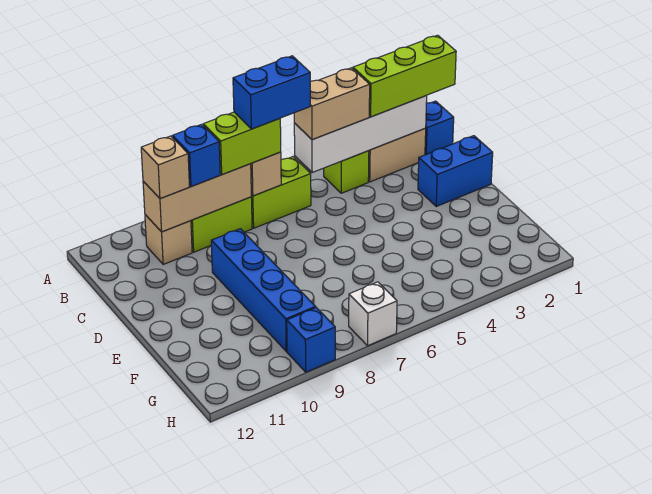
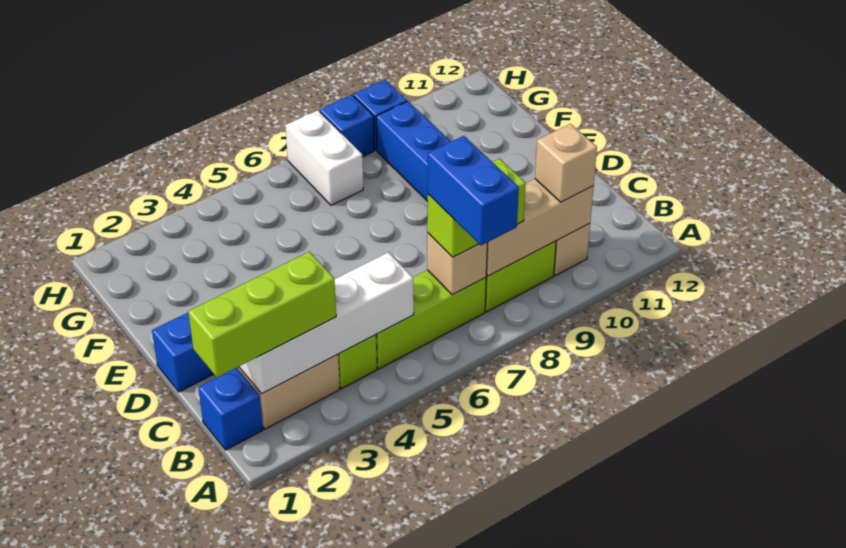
tan 1x2 brick [294,68,370,140] -> none
lime 1x2 brick [251,157,311,228] -> lime 1x3 brick [376,270,486,369]
blue 1x2 brick [233,56,310,129] -> blue 1x2 brick turned to [428,136,519,245]
blue 1x1 brick [172,124,220,187] -> blue 1x1 brick moved to [320,95,374,157]
white 1x1 brick [349,282,397,346] -> white 1x2 brick [285,110,363,205]

